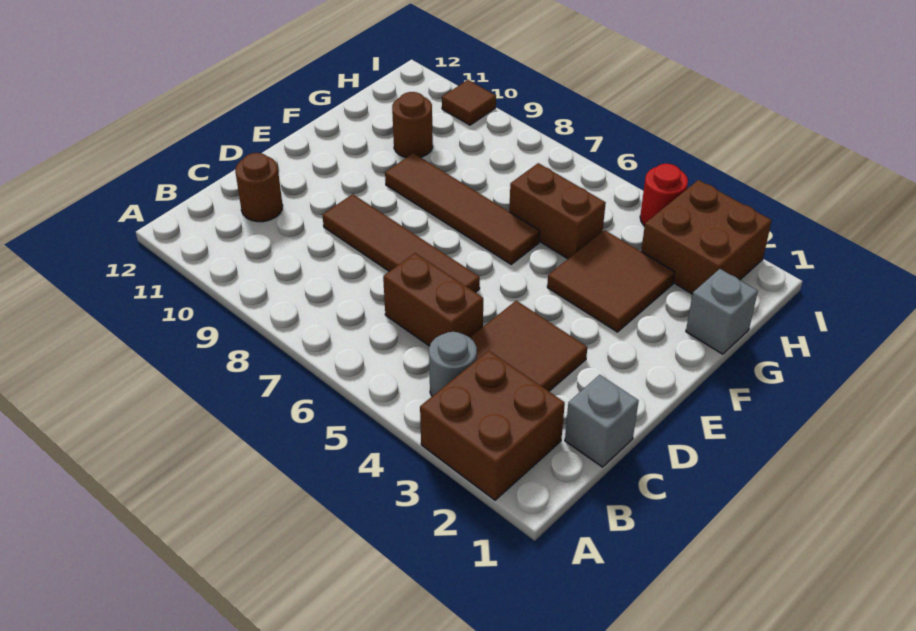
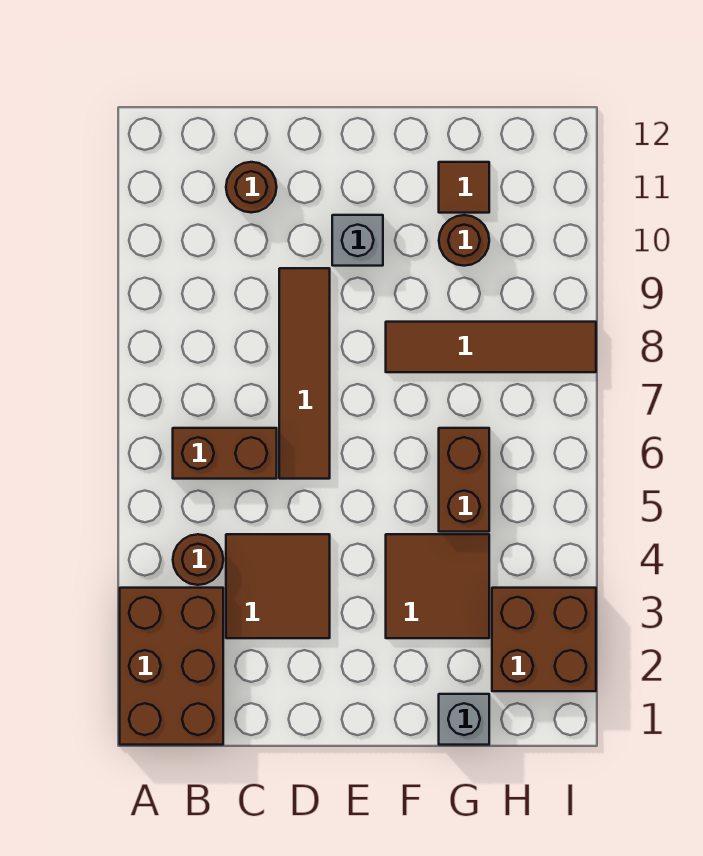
brown 2x2 brick [420,351,565,500] -> brown 2x3 brick [120,588,223,745]
grey 1x1 round brick [429,332,477,396] -> brown 1x1 round brick [173,534,223,585]
grey 1x1 brick [565,375,639,467] -> grey 1x1 brick moved to [332,215,383,266]
brown 1x2 brick [383,253,483,346] -> brown 1x2 brick turned to [173,428,277,479]
brown 1x4 tile [385,153,540,264] -> brown 1x4 tile turned to [386,322,596,372]
red 1x1 round brick [640,164,688,226] -> none
brown 1x1 tile [442,80,496,125] -> brown 1x1 tile moved to [439,162,489,213]

